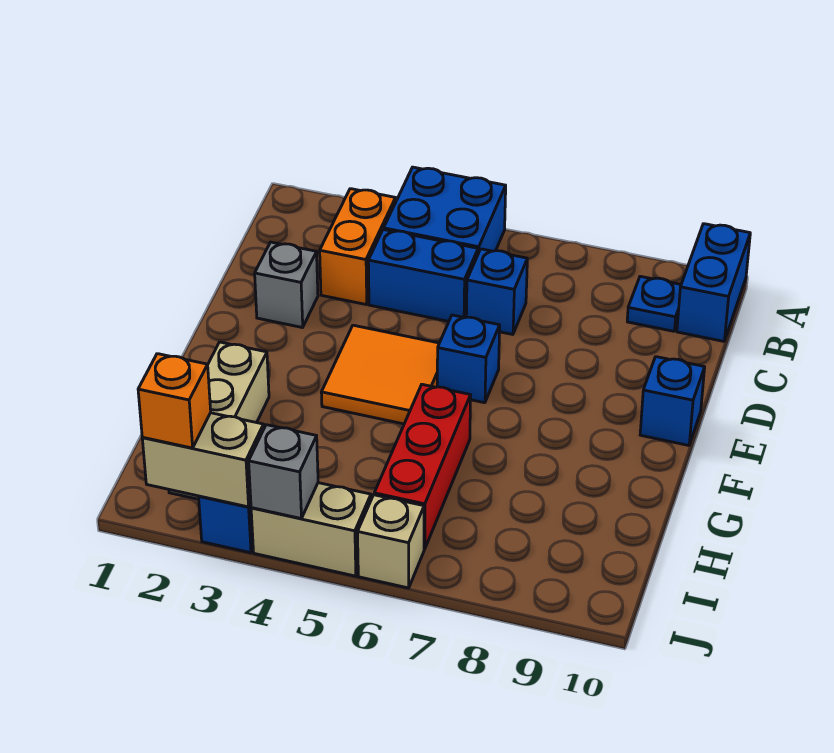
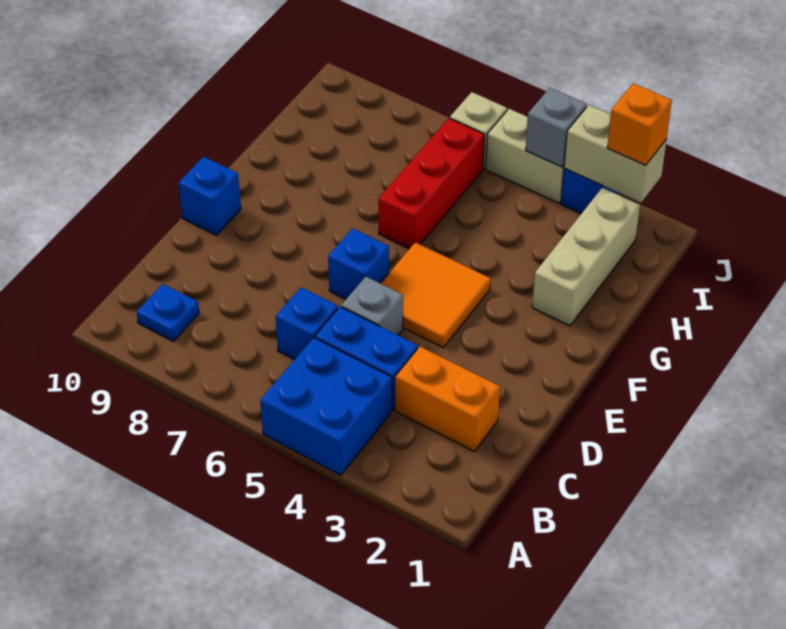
blue 1x2 brick [677,224,750,341] -> none
orange 1x2 brick [320,189,396,305] -> orange 1x2 brick turned to [395,347,500,451]
grey 1x1 brick [255,242,318,328] -> grey 1x1 brick moved to [341,277,403,335]

